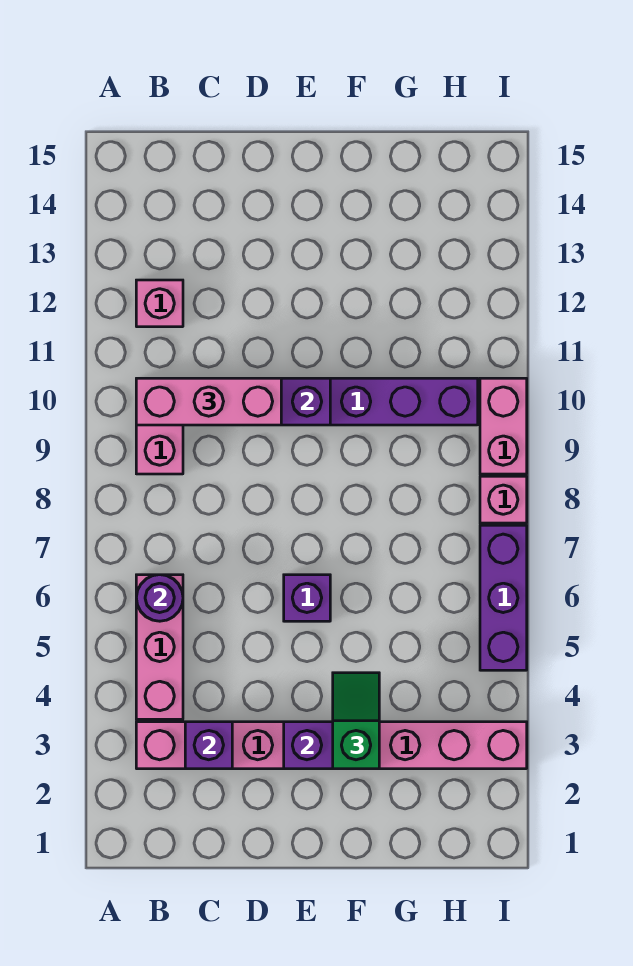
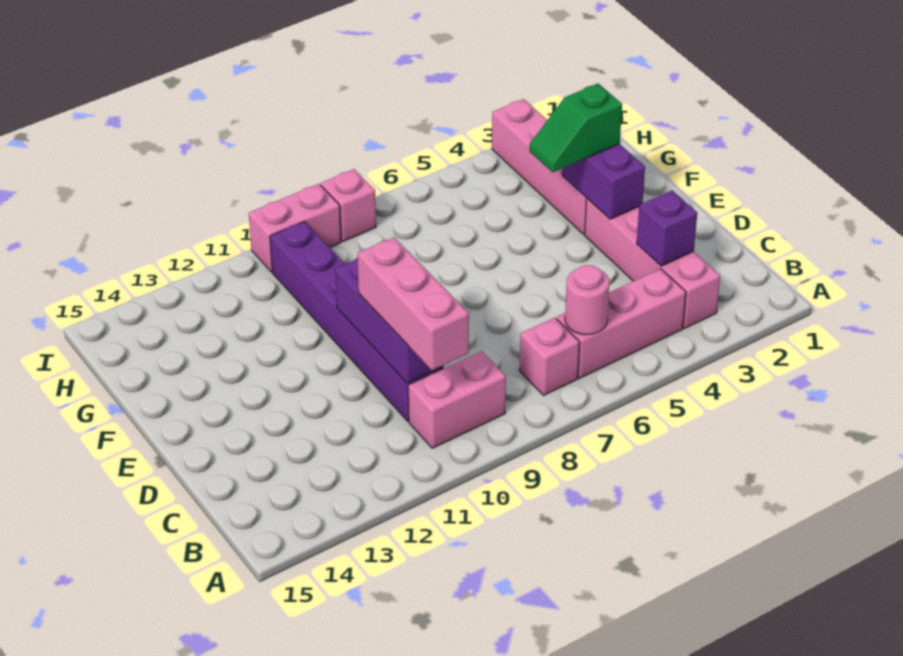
purple 1x1 round brick [136,575,183,621] -> pink 1x1 round brick [565,265,609,335]
pink 1x1 brick [136,280,183,327] -> pink 1x1 brick moved to [519,318,580,396]
purple 1x1 brick [284,575,330,621] -> none
purple 1x3 brick [480,525,527,670] -> none

